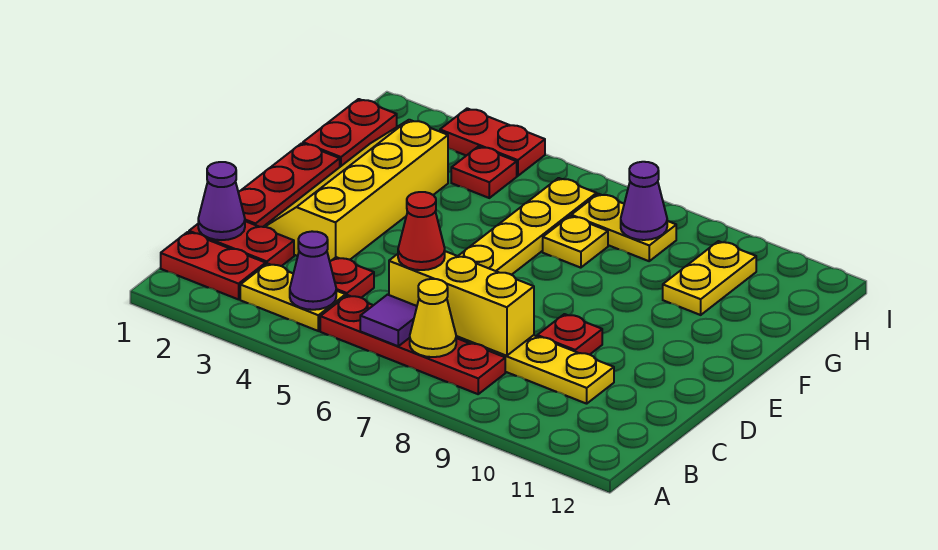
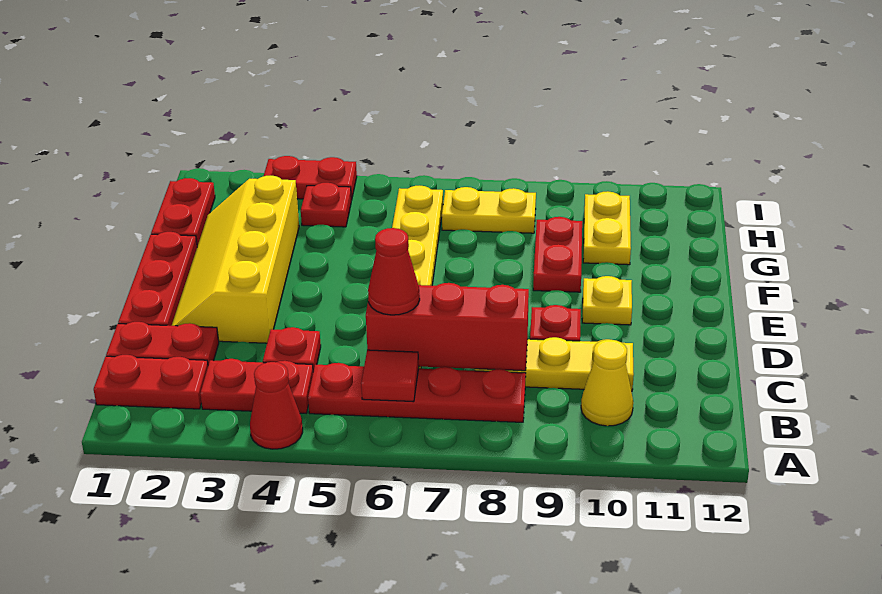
none -> red 1x1 cone [250,362,303,449]
yellow 1x2 plate [240,264,346,331] -> red 1x2 plate [200,359,313,413]
purple 1x1 cone [290,231,336,310] -> none
purple 1x1 tile [360,295,417,346] -> red 1x1 tile [361,350,419,402]
yellow 1x1 cone [410,279,456,357] -> yellow 1x1 cone moved to [581,340,633,426]
purple 1x1 cone [198,162,245,240] -> none
yellow 1x3 brick [389,251,534,356] -> red 1x3 brick [366,283,529,371]
none -> red 1x2 plate [533,217,582,292]
yellow 1x1 plate [543,216,608,268] -> yellow 1x1 plate moved to [582,276,632,325]
purple 1x1 cone [621,162,667,240] -> none

